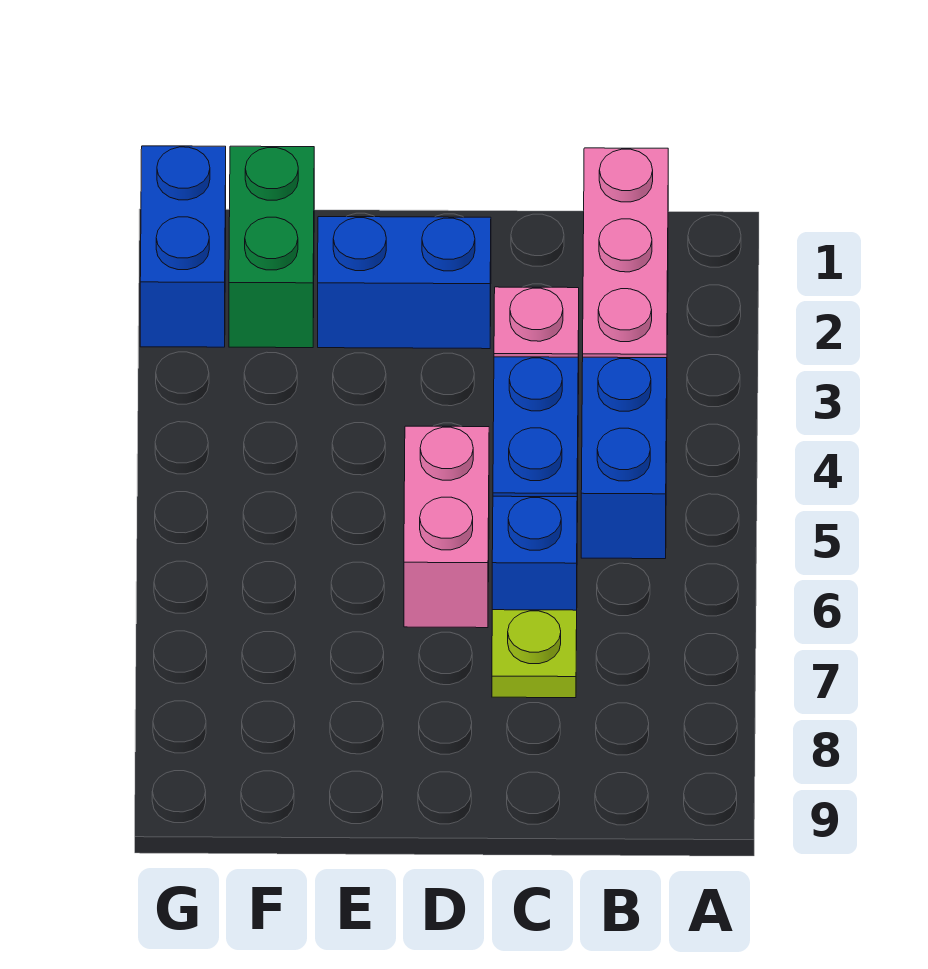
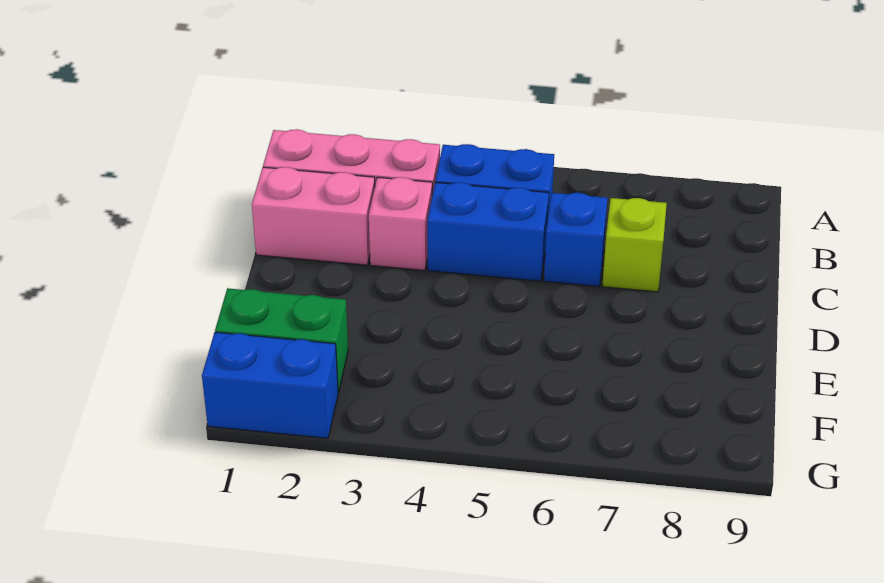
lime 1x1 plate [492,610,577,698] -> lime 1x1 brick [602,198,667,292]
blue 1x2 brick [318,217,491,349] -> none
pink 1x2 brick [404,426,489,628] -> pink 1x2 brick moved to [252,167,375,265]

